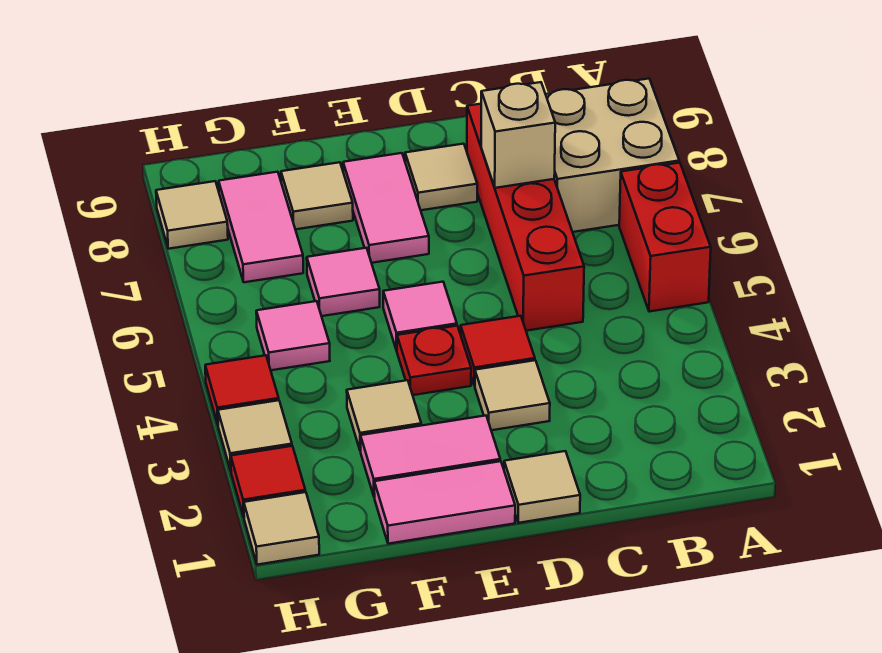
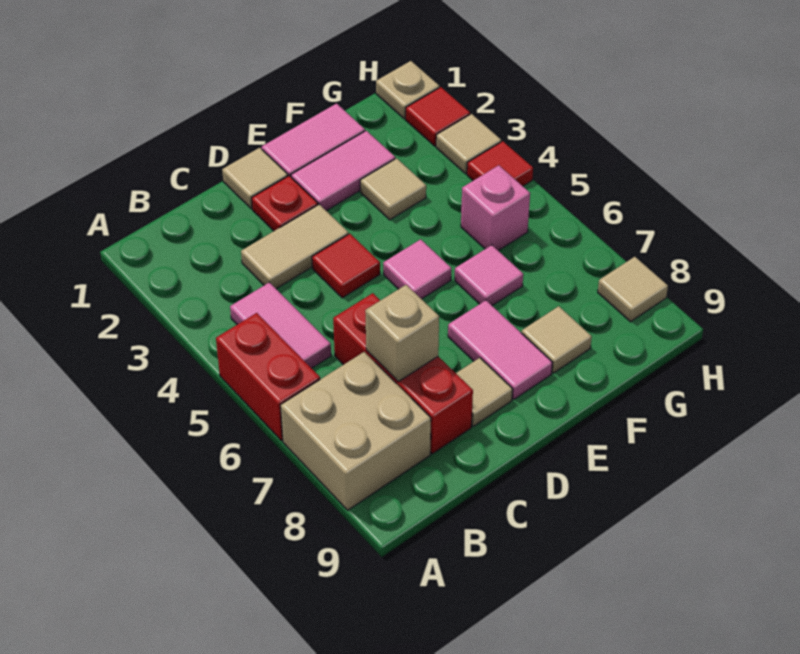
red 1x4 brick [467,104,584,331] -> red 1x3 brick [333,293,473,454]
tan 1x1 tile [475,360,550,430] -> tan 1x2 tile [241,204,349,289]
red 1x1 plate [397,326,471,395] -> red 1x1 plate moved to [252,176,318,231]
pink 1x1 tile [256,301,330,370] -> pink 1x1 brick [461,165,530,251]
pink 1x2 tile [219,172,303,282] -> pink 1x2 tile moved to [230,282,331,368]
tan 1x1 tile [244,492,319,565] -> tan 1x1 plate [376,61,439,119]

